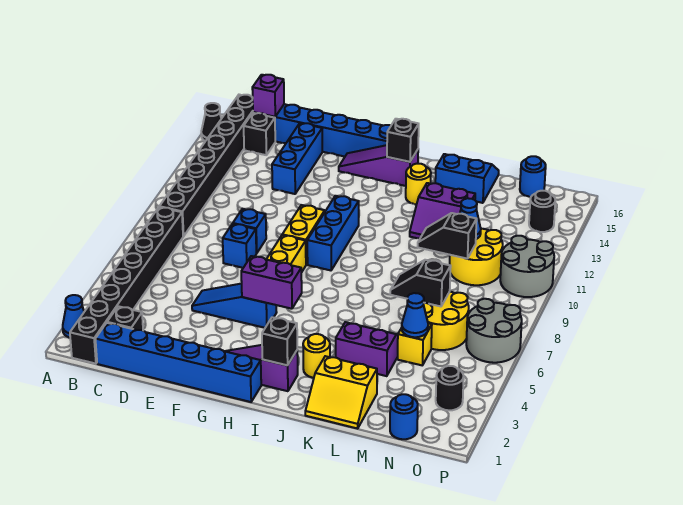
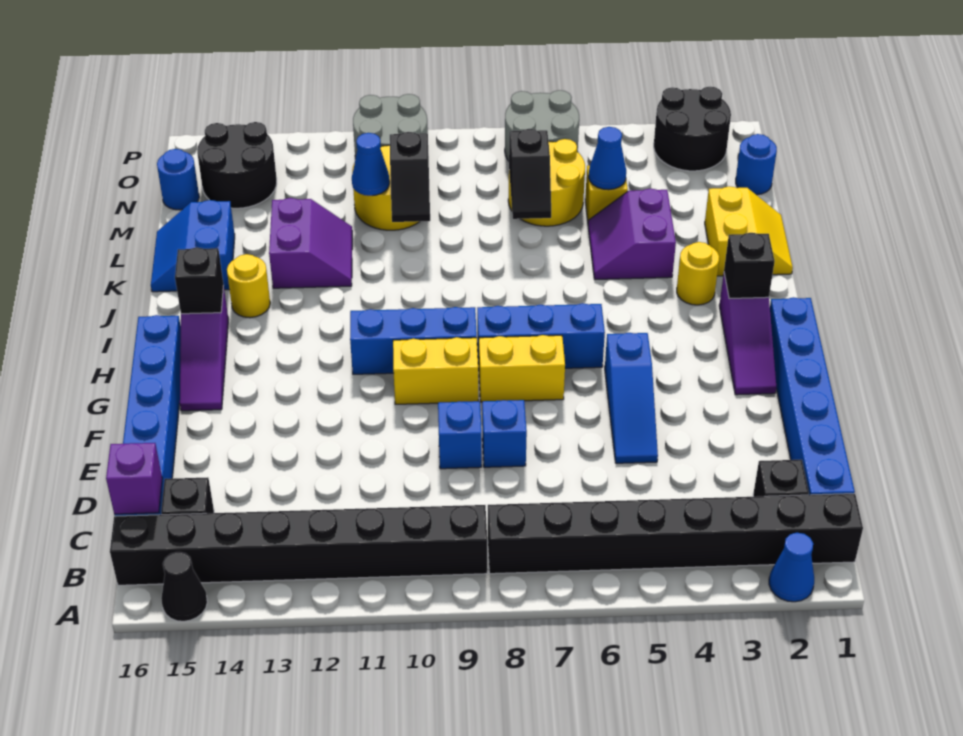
blue 1x3 brick [272,123,322,194] -> blue 1x3 brick moved to [477,303,605,368]
purple 1x2 brick [241,256,302,309] -> none
black 1x1 round brick [436,366,464,410] -> black 2x2 round brick [654,87,731,171]
black 1x1 round brick [529,191,555,232] -> black 2x2 round brick [197,122,277,208]

